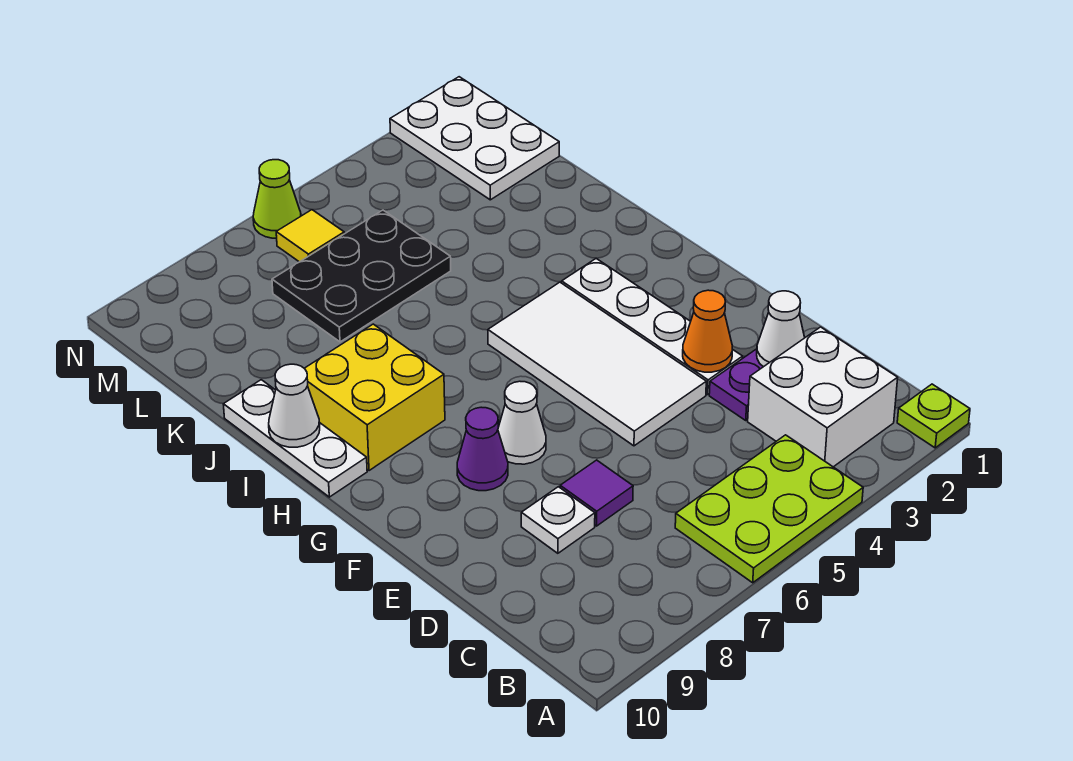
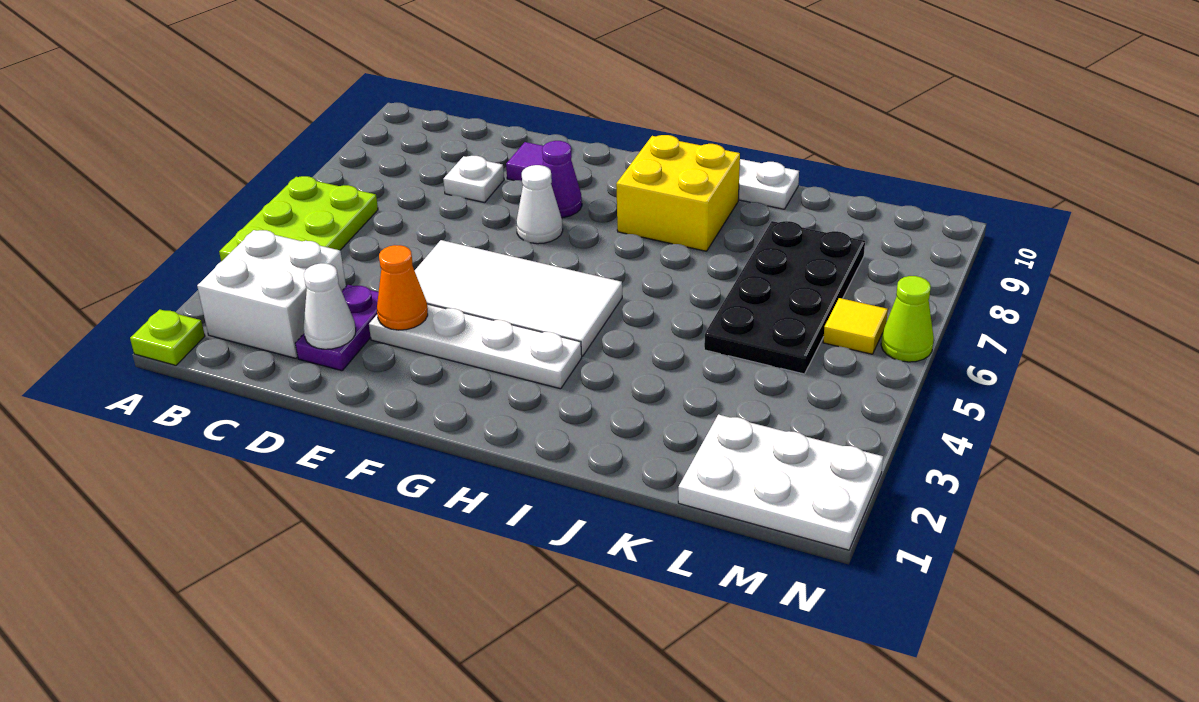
purple 1x1 tile [560,460,633,526] -> purple 1x1 tile moved to [506,142,543,181]
white 1x1 cone [269,364,320,447] -> none
black 2x3 plate [272,210,451,342] -> black 2x4 plate [704,221,865,374]

